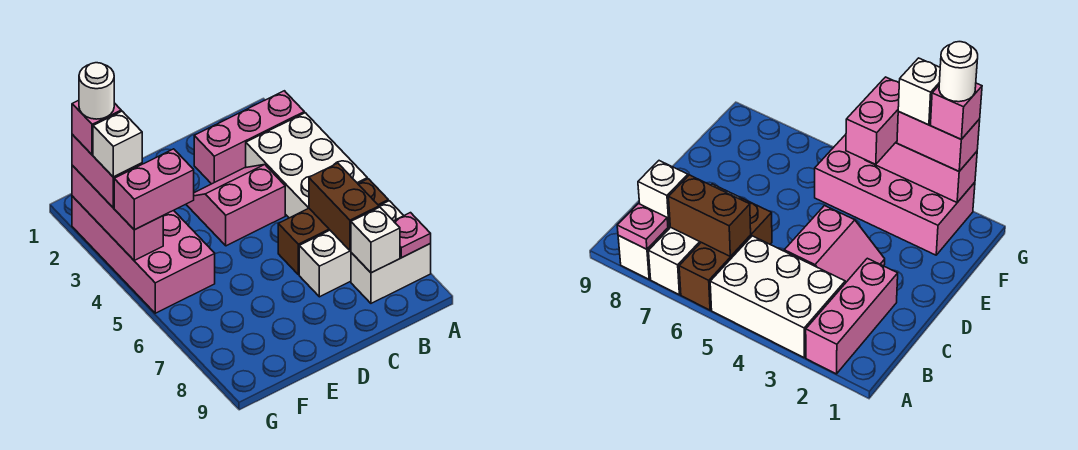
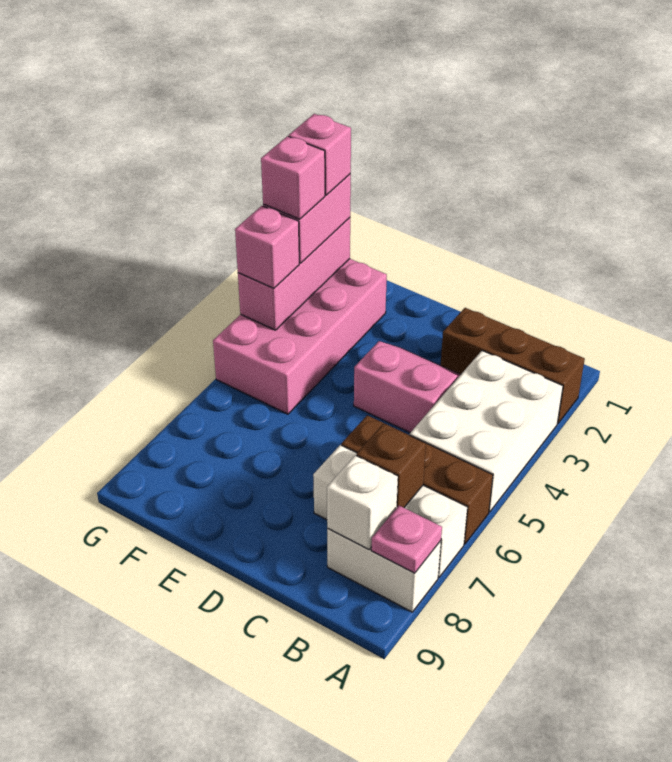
pink 1x3 brick [194,91,304,184] -> brown 1x3 brick [441,308,585,423]
brown 1x2 brick [309,163,379,251] -> brown 1x1 brick [356,423,426,508]
pink 1x2 brick [114,149,194,230] -> pink 1x1 brick [235,206,299,288]
white 1x1 round brick [79,63,114,119] -> none
white 1x1 brick [93,111,142,177] -> pink 1x1 brick [261,136,325,219]

